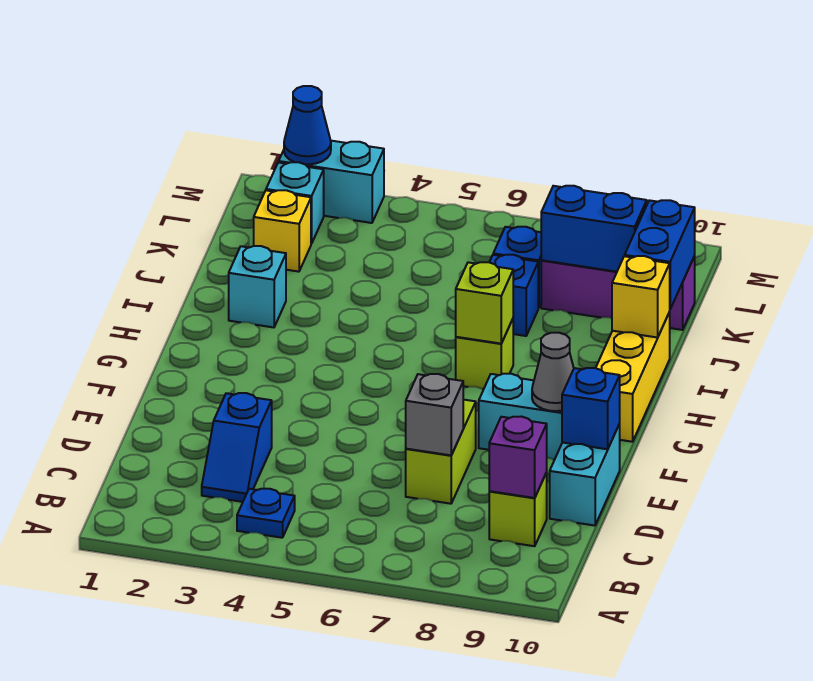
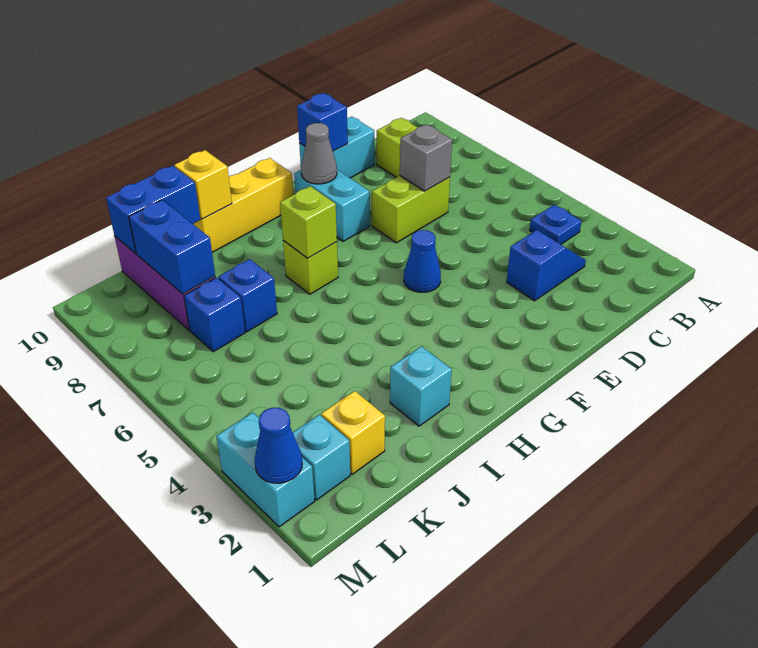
purple 1x1 brick [489,417,547,498] -> none
none -> blue 1x1 cone [404,230,441,292]

